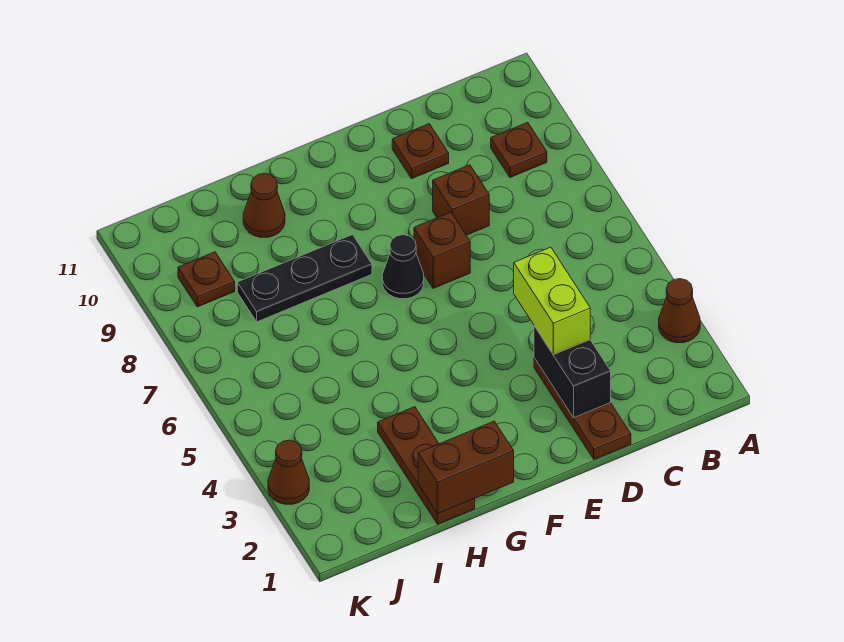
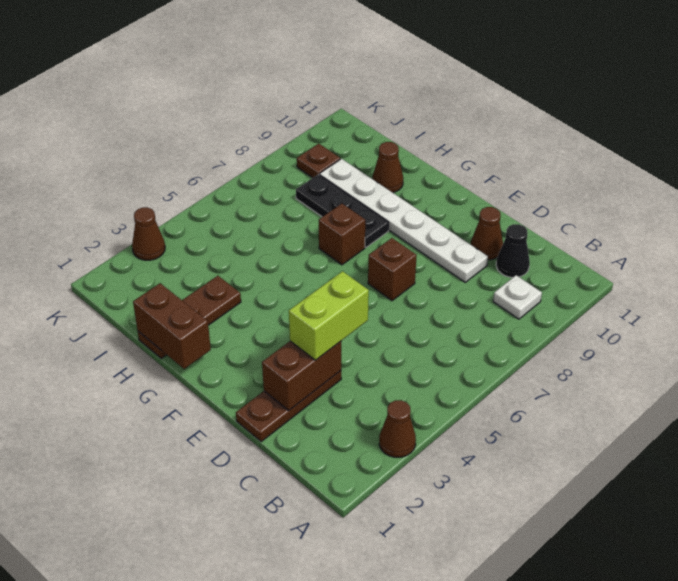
brown 1x1 plate [491,122,547,177] -> white 1x1 plate [493,275,542,319]
black 1x2 brick [534,326,611,418] -> brown 1x2 brick [262,341,341,410]
brown 1x1 brick [433,165,489,235] -> brown 1x1 brick moved to [319,204,365,265]
none -> white 1x6 plate [320,159,488,282]
brown 1x1 plate [392,124,449,178] -> brown 1x1 cone [471,207,503,260]
black 1x1 cone [382,235,424,299] -> black 1x1 cone moved to [496,224,530,277]

